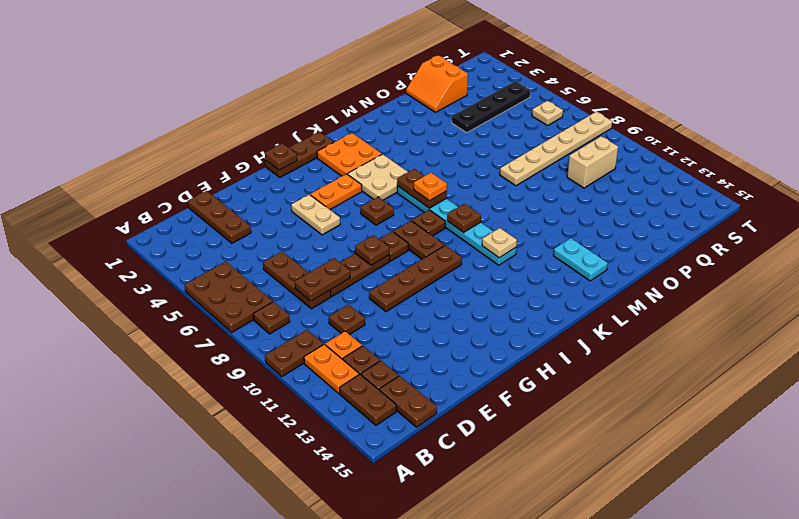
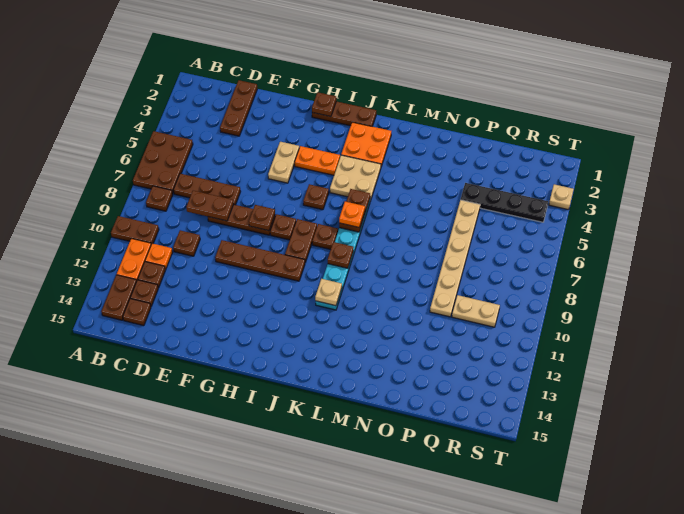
brown 1x2 plate [379,376,437,427] -> brown 1x1 plate [123,299,151,326]
brown 1x3 plate [263,252,331,309] -> brown 1x3 plate turned to [173,174,241,205]
cyan 1x2 plate [554,238,608,281] -> none
tan 1x6 plate [500,112,612,186] -> tan 1x6 plate turned to [430,200,480,317]
orange 2x2 slope [406,55,468,112] -> none
tan 1x2 brick [567,136,618,188] -> tan 1x2 plate [452,295,500,327]
tan 1x1 plate [532,101,563,126] -> tan 1x1 plate moved to [549,184,574,210]

